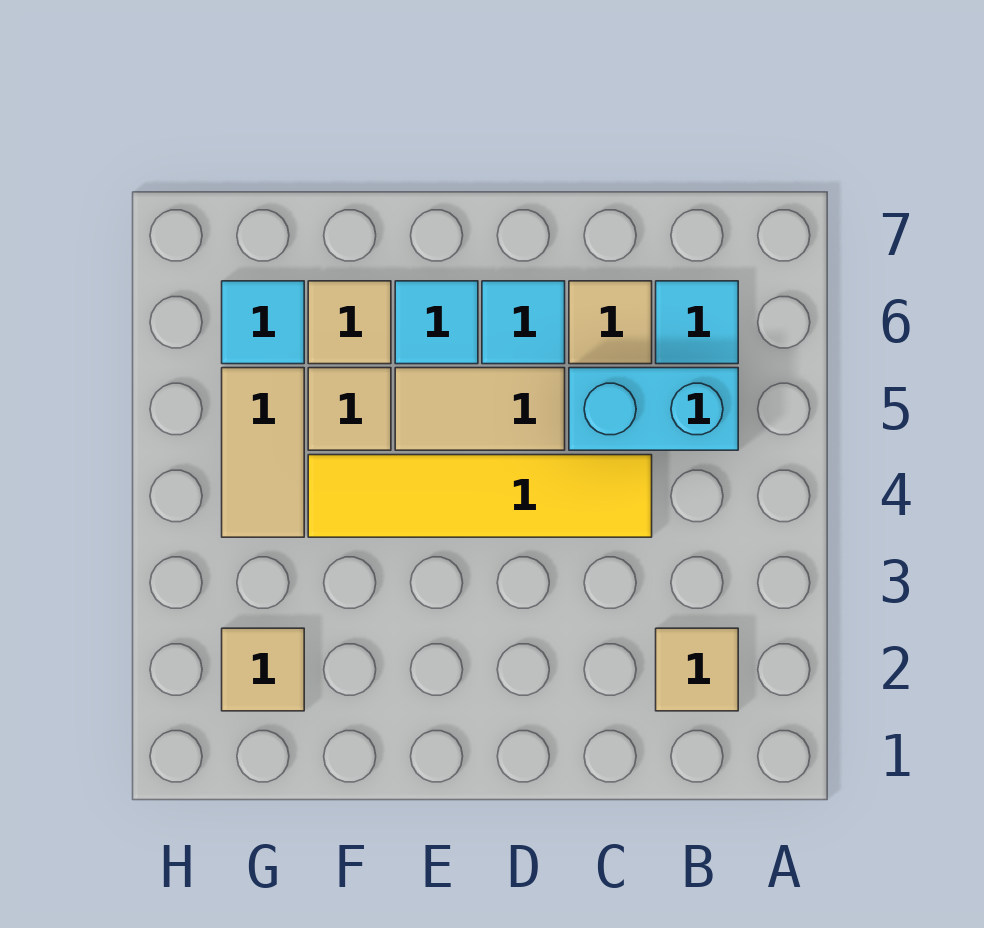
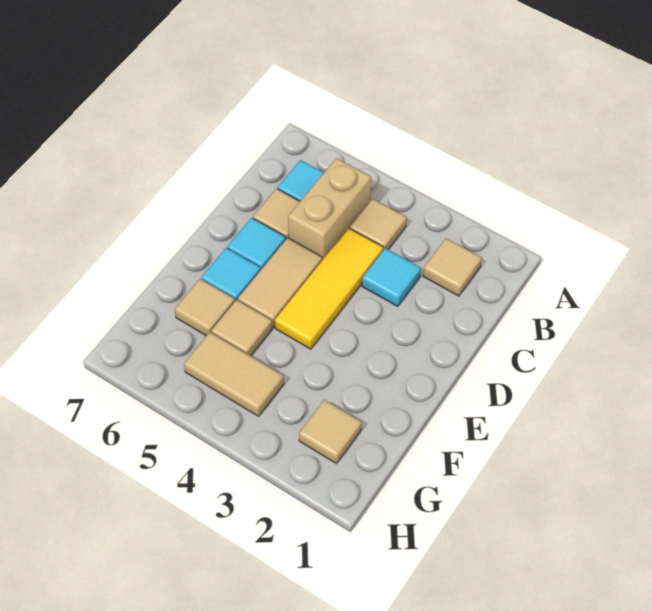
none -> tan 1x1 tile [349,199,407,250]
cyan 1x2 brick [569,368,738,450] -> tan 1x2 brick [288,158,371,260]
yellow 1x4 tile [308,455,652,537] -> yellow 1x3 tile [275,228,383,349]
cyan 1x1 tile [222,281,304,364] -> cyan 1x1 tile moved to [362,248,421,306]

